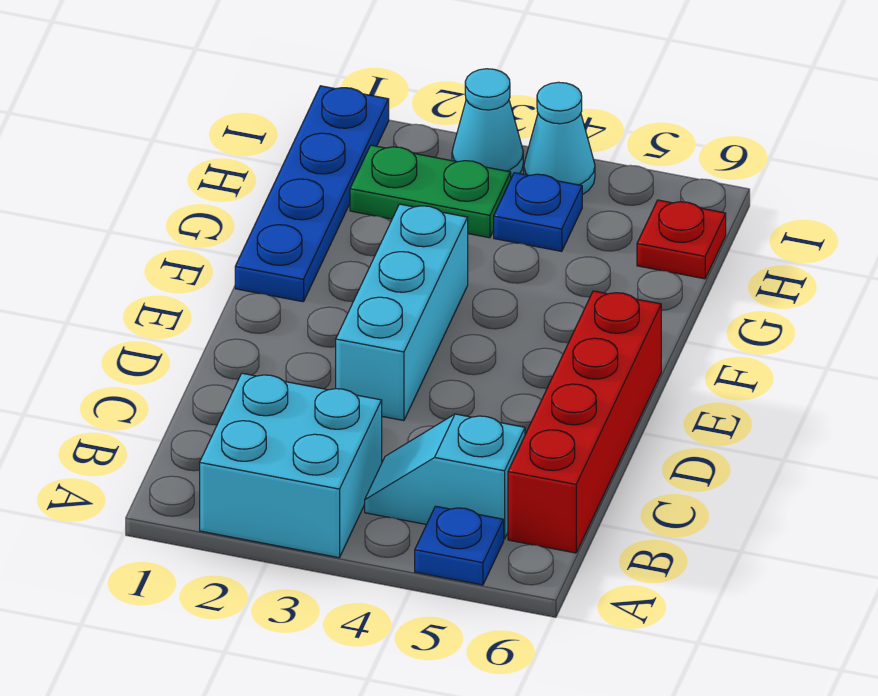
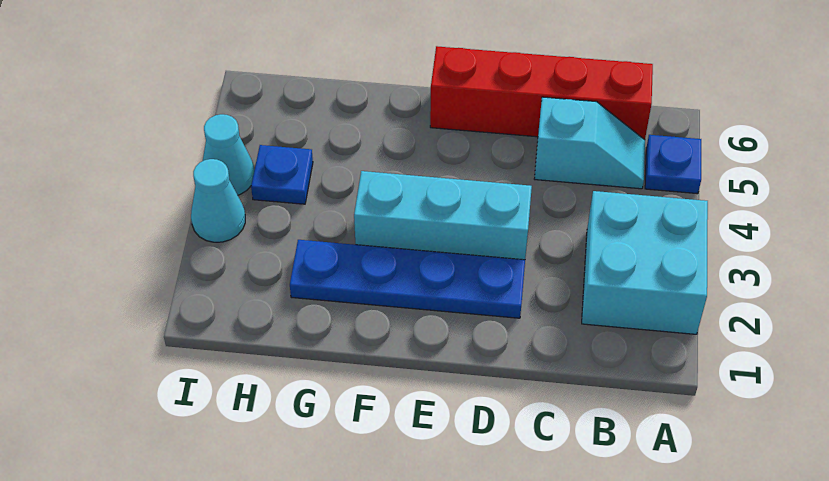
cyan 1x2 slope [365,414,525,539] -> cyan 1x2 slope turned to [534,97,645,189]
blue 1x4 plate [235,86,389,302] -> blue 1x4 plate moved to [290,240,525,318]
green 1x2 plate [350,145,511,238] -> none
red 1x1 plate [637,200,726,279] -> none

